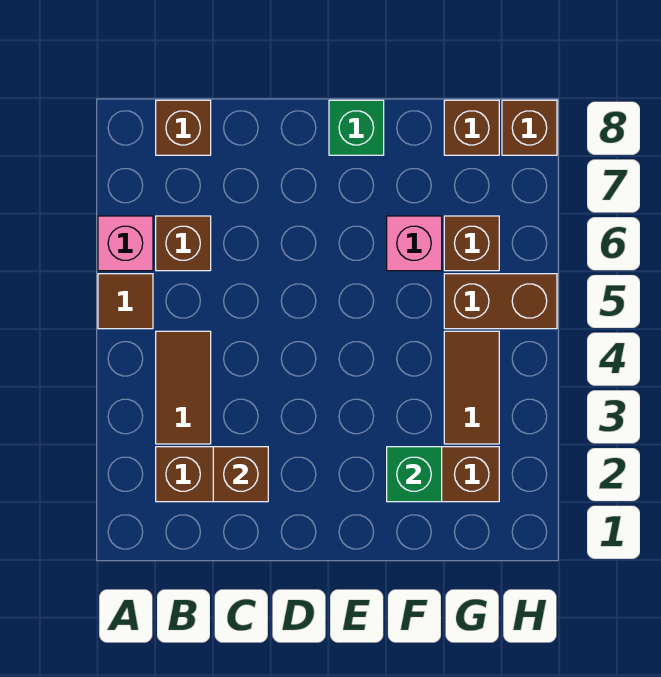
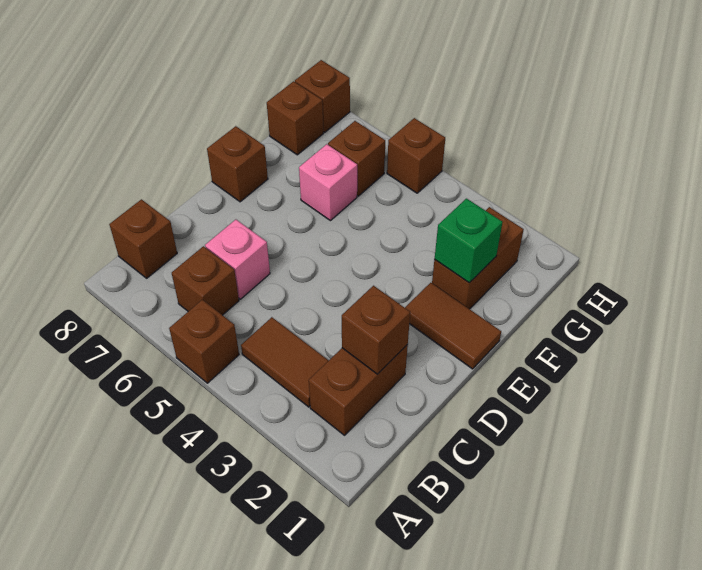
brown 1x1 tile [98,274,153,329] -> brown 1x1 brick [169,300,239,383]
pink 1x1 brick [98,216,153,271] -> pink 1x1 brick moved to [205,220,270,299]
green 1x1 brick [329,100,384,155] -> brown 1x1 brick [207,126,268,202]
brown 1x2 tile [444,331,499,444] -> brown 1x2 tile moved to [405,283,501,369]
brown 1x2 brick [444,274,557,329] -> brown 1x1 brick [387,118,445,193]

